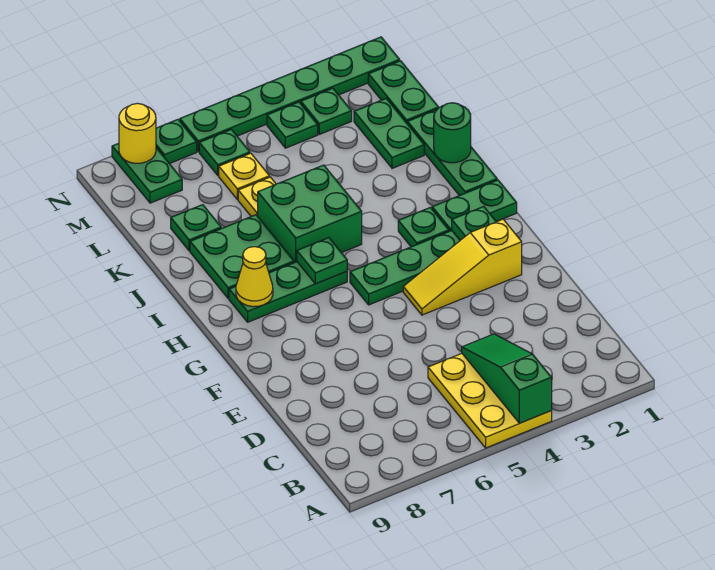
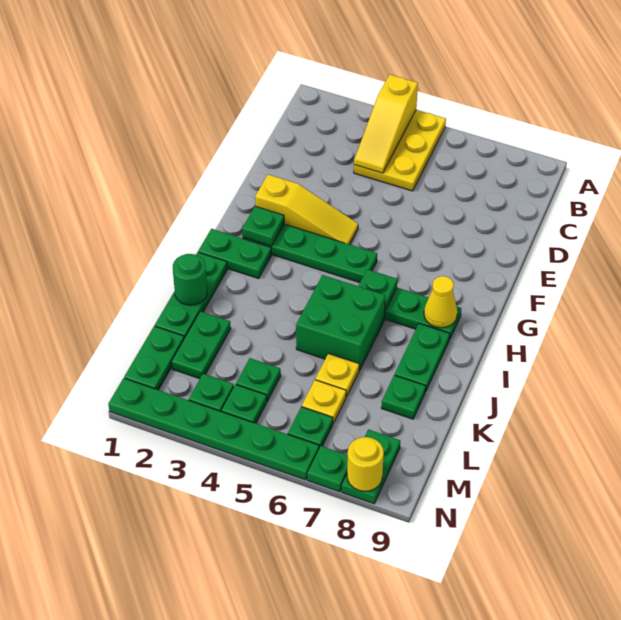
green 1x3 slope [462,334,552,423] -> yellow 1x3 slope [354,75,418,173]
green 1x1 plate [398,207,449,247] -> green 1x1 plate moved to [236,358,281,401]
green 2x2 plate [190,215,294,298] -> green 1x2 plate [395,324,450,392]

